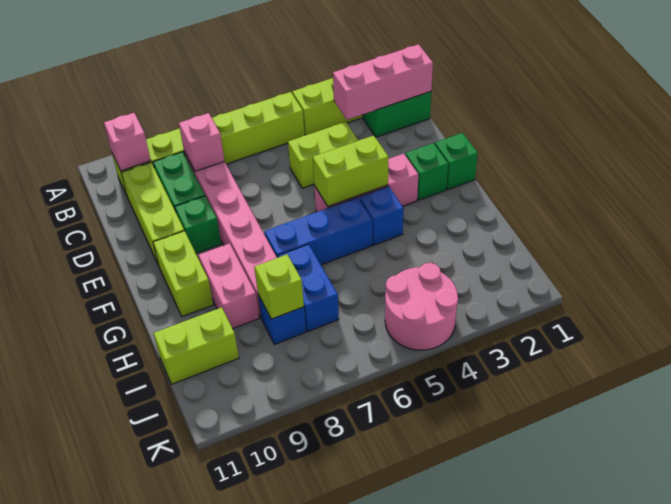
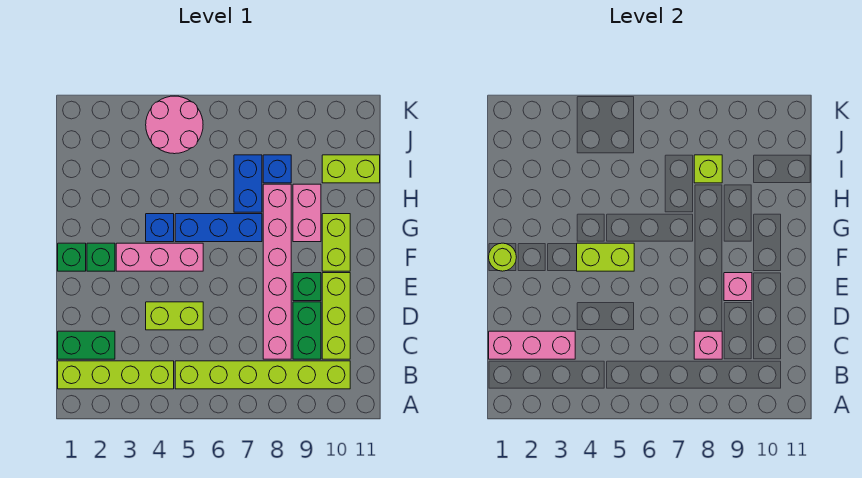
pink 1x1 brick [104,113,151,171] -> pink 1x1 brick moved to [724,273,752,301]
none -> lime 1x1 round brick [489,243,516,271]

